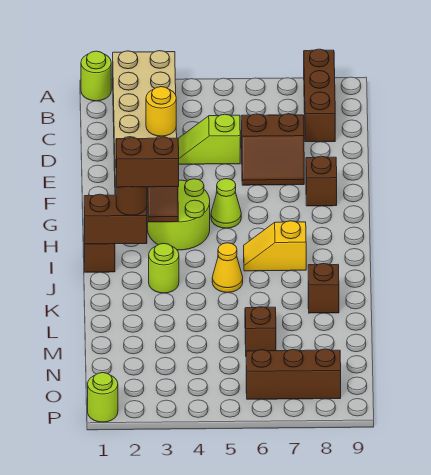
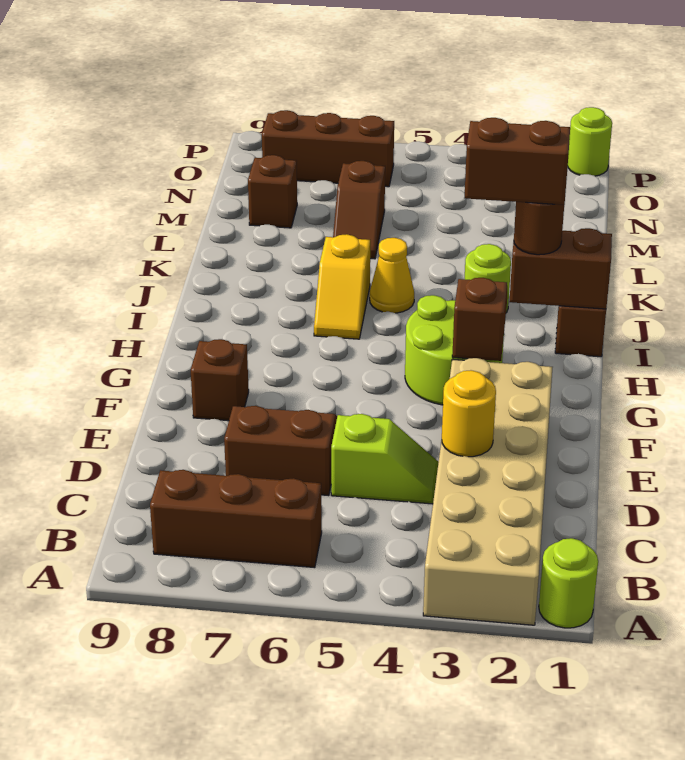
brown 1x3 brick [304,49,335,142] -> brown 1x3 brick turned to [150,470,322,568]
lime 1x1 cone [211,179,241,228] -> none
yellow 1x2 slope [244,221,306,271] -> yellow 1x2 slope turned to [314,234,370,339]
brown 1x1 brick [308,263,339,313] -> brown 1x1 brick moved to [248,155,297,228]

